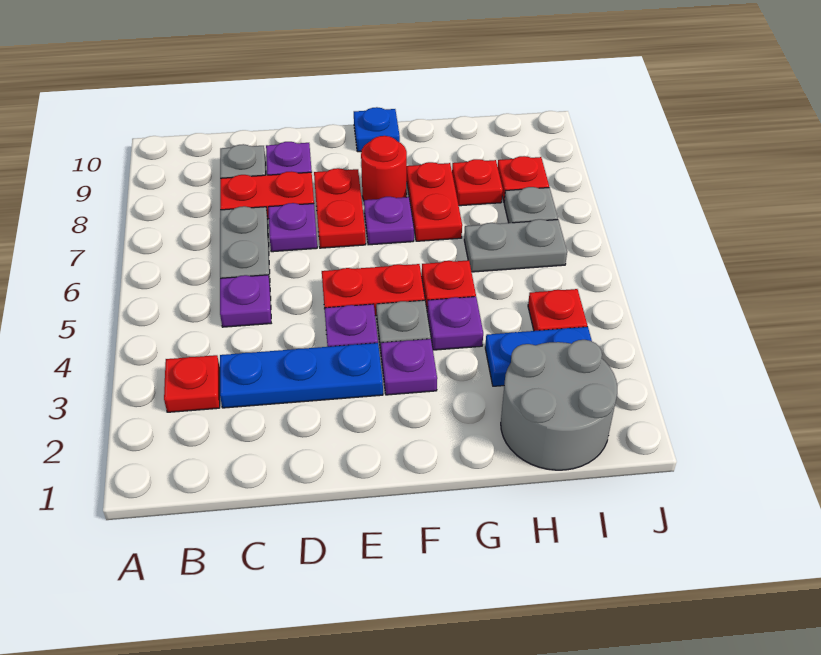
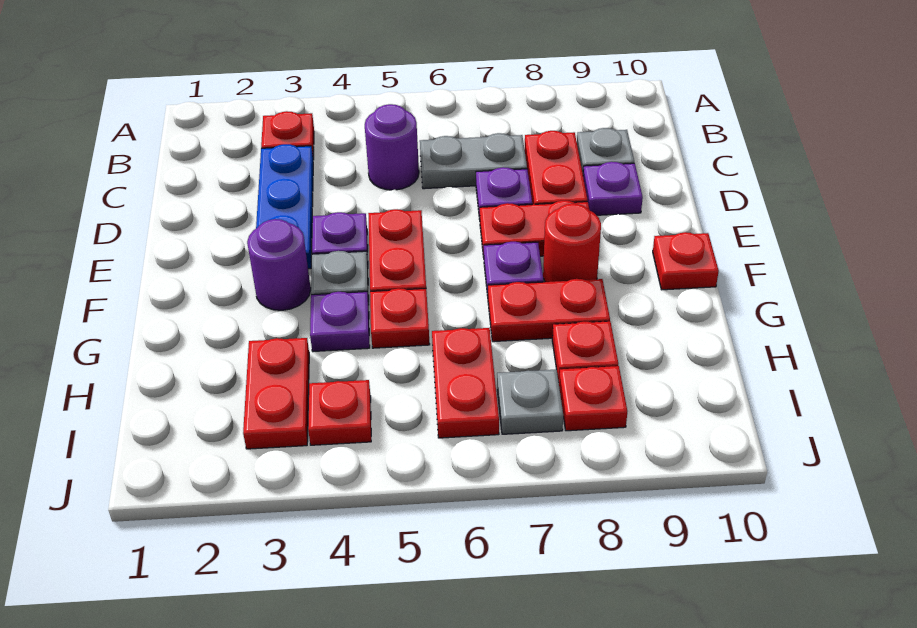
purple 1x1 plate [220,275,271,327] -> purple 1x1 round brick [365,104,419,190]
purple 1x1 plate [381,339,437,395] -> purple 1x1 round brick [247,219,311,310]
blue 1x1 plate [354,107,400,152] -> red 1x1 plate [653,232,719,290]
grey 2x2 round brick [501,340,617,470] -> none
blue 1x2 plate [485,327,592,386] -> red 1x2 plate [243,338,309,449]
grey 1x2 plate [464,219,567,272] -> red 1x2 plate [432,328,499,438]

